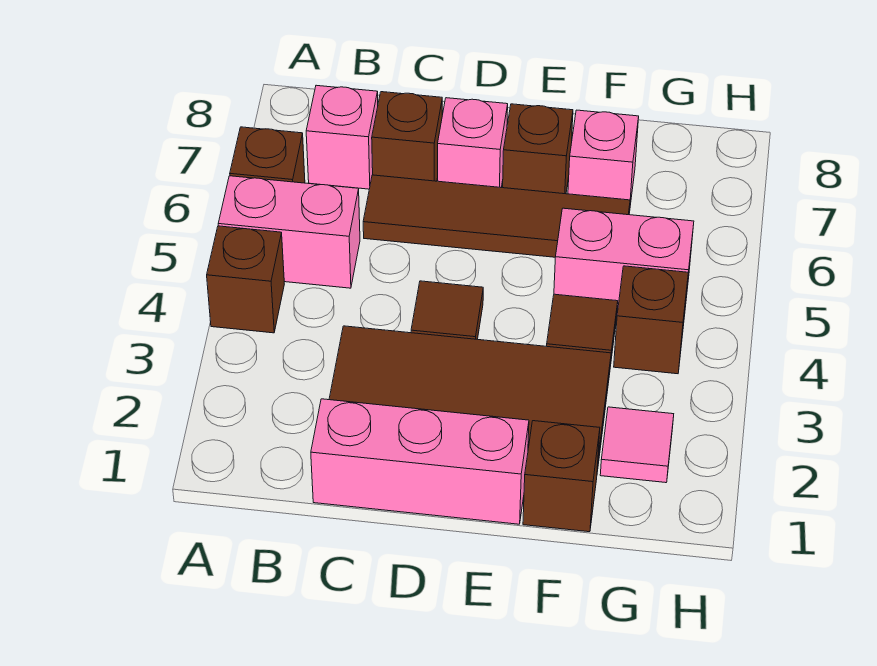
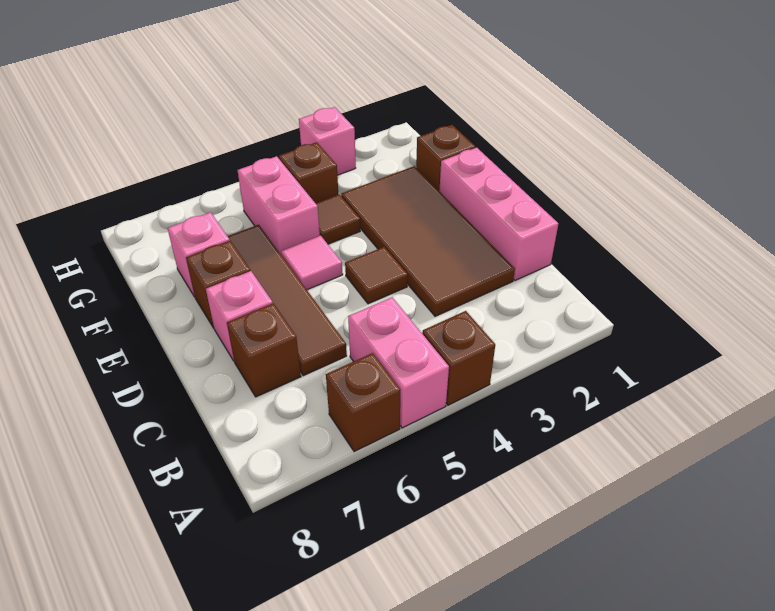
pink 1x1 brick [306,85,378,189] -> pink 1x1 brick moved to [299,107,356,175]
pink 1x1 tile [600,407,674,483] -> pink 1x1 tile moved to [281,236,343,290]

